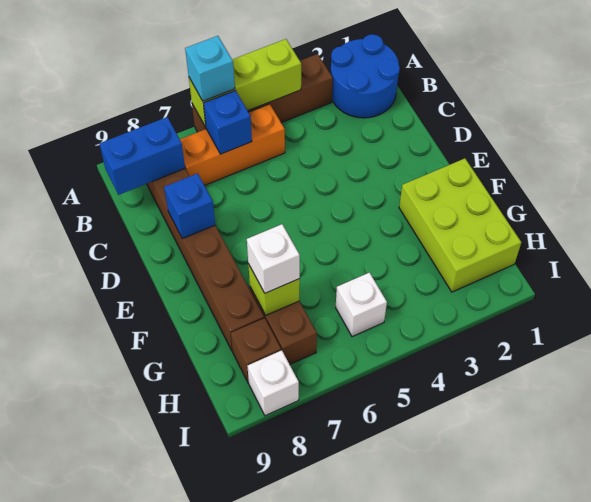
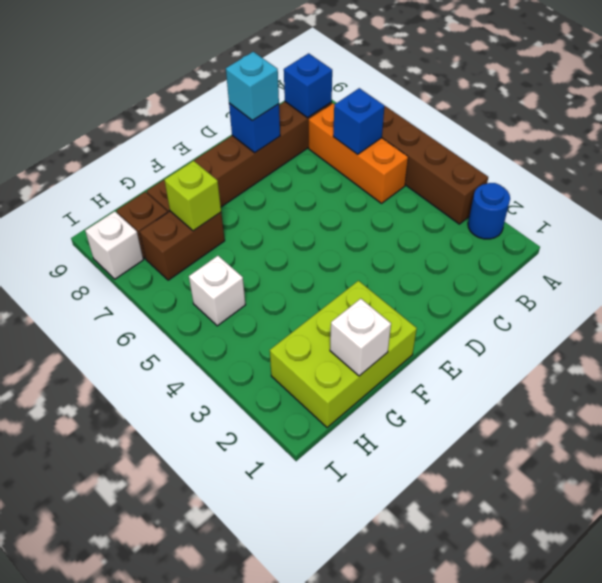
blue 2x2 round brick [330,34,400,118] -> blue 1x1 round brick [468,183,510,239]
lime 1x3 brick [189,39,301,127] -> none
cyan 1x1 brick [185,36,235,101] -> cyan 1x1 brick moved to [226,52,279,121]
blue 1x2 brick [99,117,185,195] -> blue 1x1 brick [284,53,332,118]
white 1x1 brick [247,224,300,293] -> white 1x1 brick moved to [330,299,391,376]

